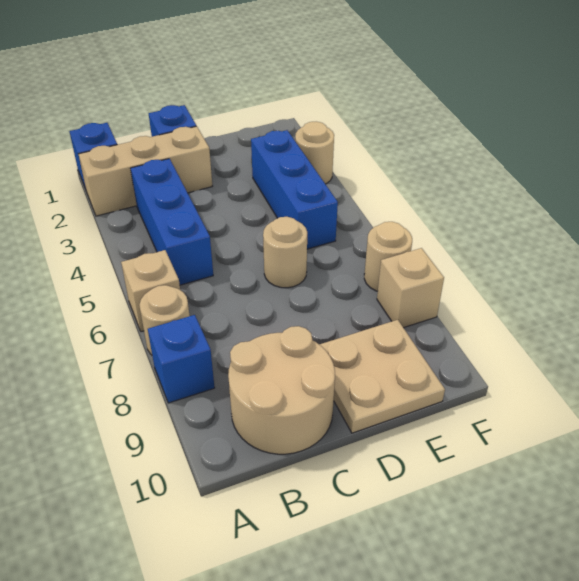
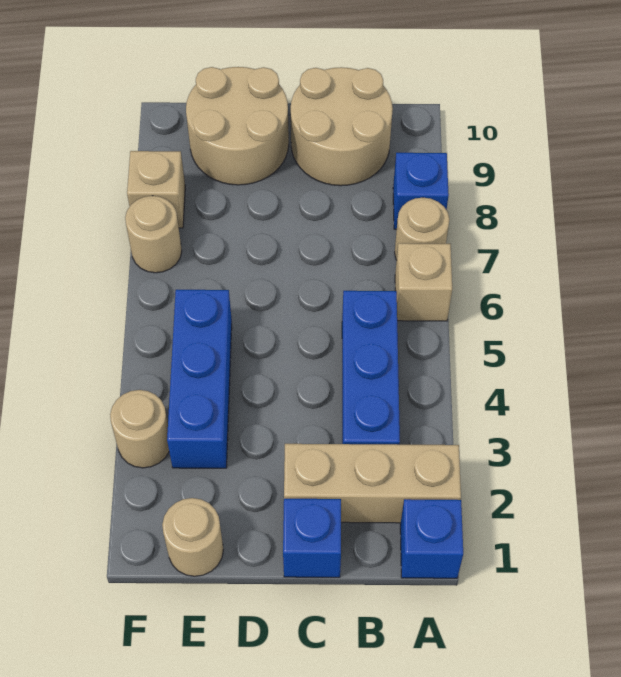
tan 1x1 round brick [263,217,307,288] -> tan 1x1 round brick moved to [162,498,223,576]
tan 2x2 plate [320,320,445,433] -> tan 2x2 round brick [186,67,289,185]

